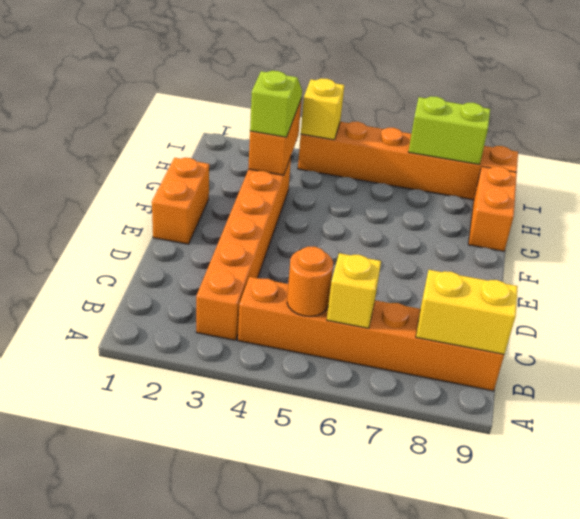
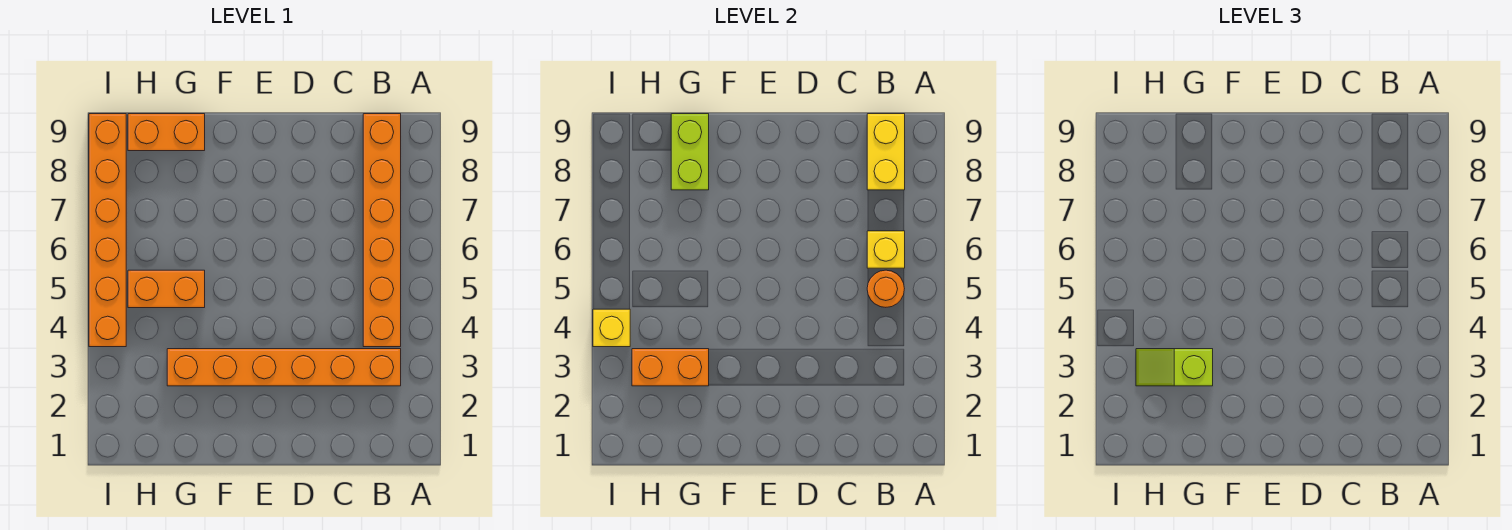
orange 1x2 brick [152,158,209,244] -> orange 1x2 brick moved to [128,270,205,308]
lime 1x2 brick [409,96,490,165] -> lime 1x2 brick moved to [671,114,709,190]

